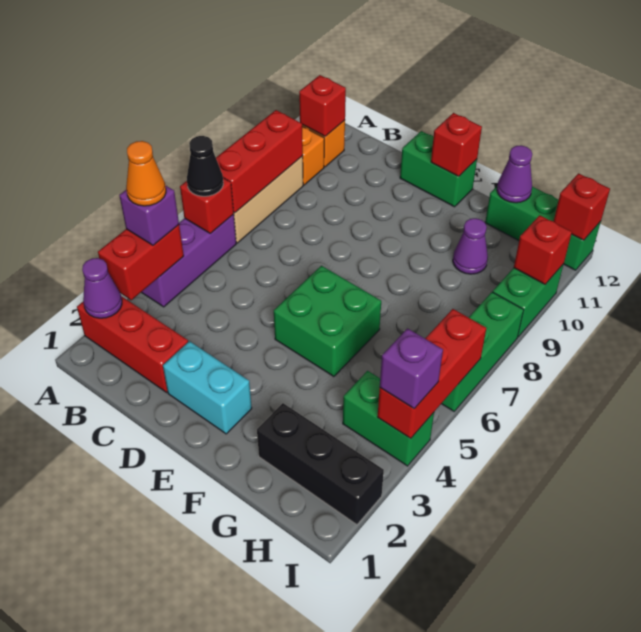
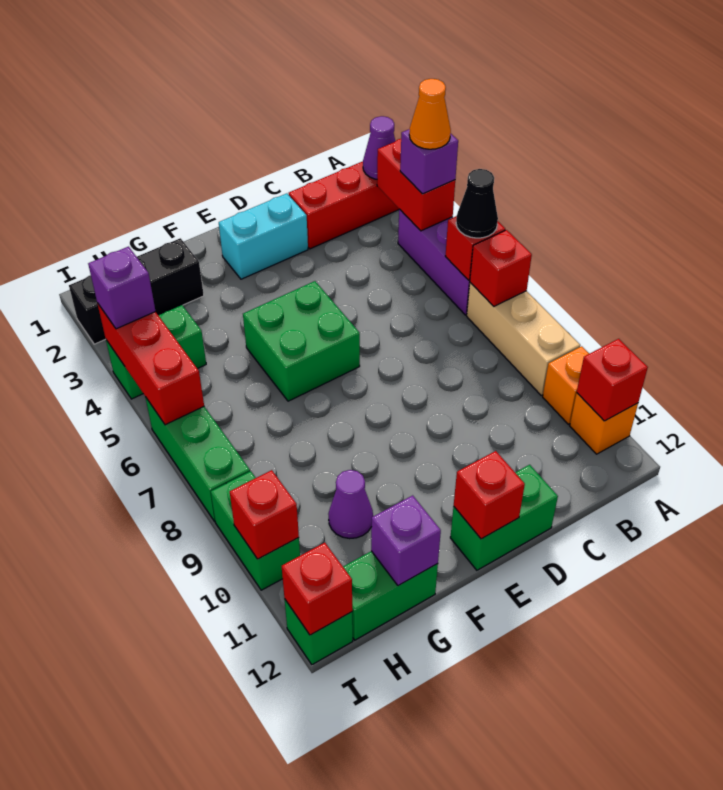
red 1x3 brick [216,110,303,213] -> red 1x1 brick [470,230,532,306]
purple 1x1 cone [497,145,532,203] -> purple 1x1 brick [371,495,441,586]

